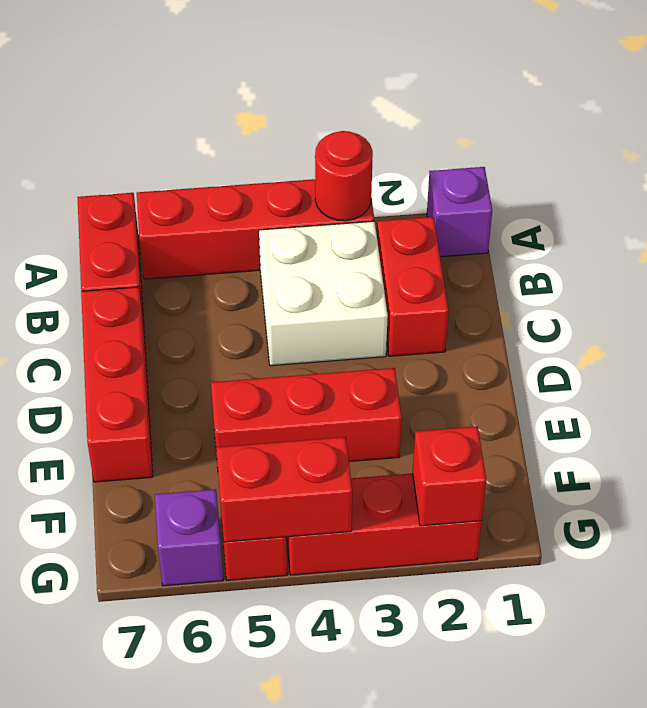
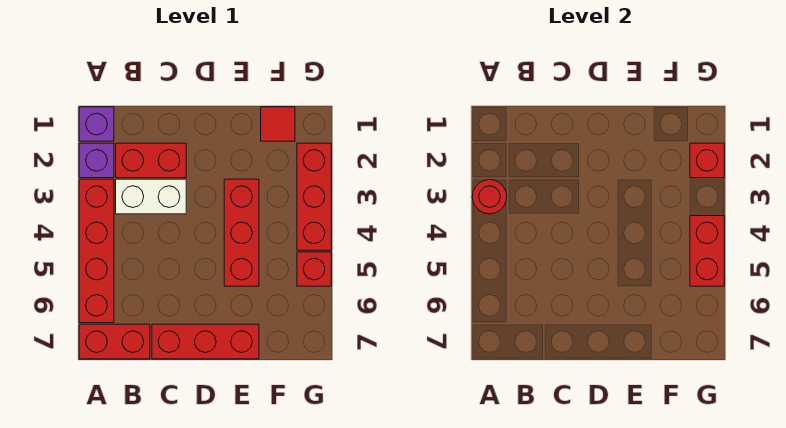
white 2x2 brick [259,221,388,366] -> white 1x2 brick [116,179,186,214]
none -> red 1x1 tile [261,107,295,141]
purple 1x1 brick [155,489,223,586] -> purple 1x1 brick moved to [79,143,114,178]

